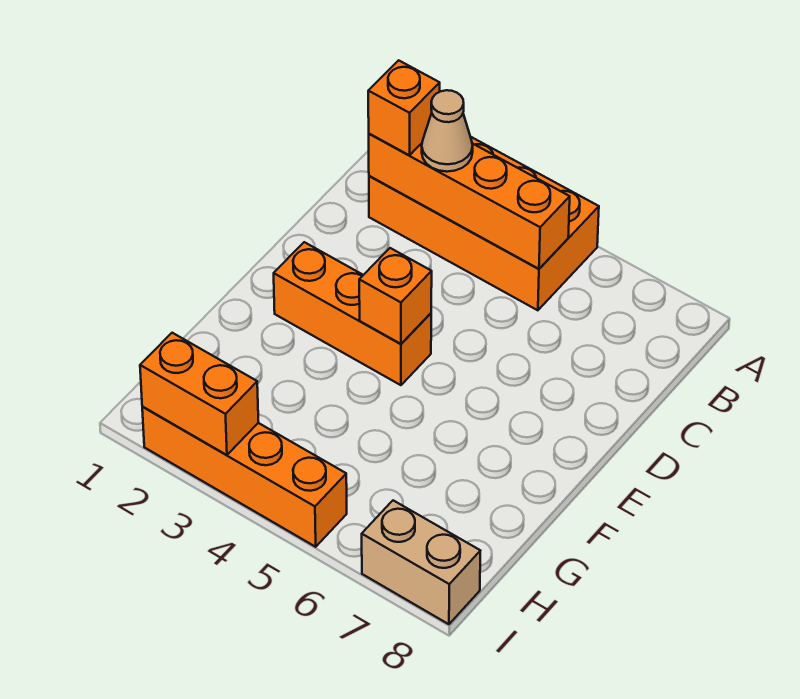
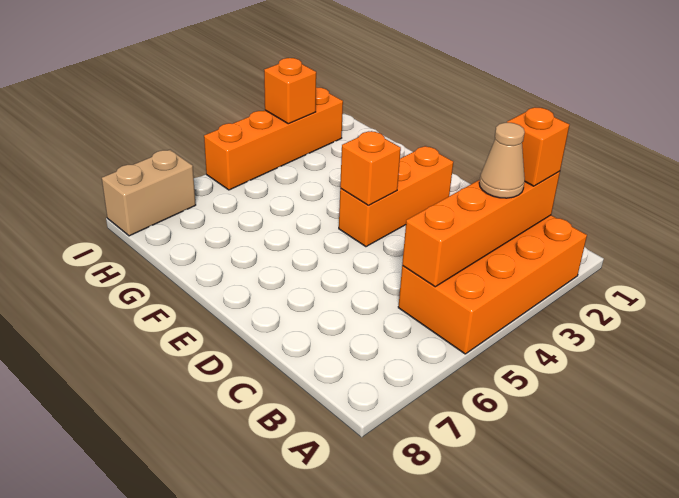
orange 1x2 brick [140,333,259,455] -> orange 1x1 brick [264,58,316,124]

